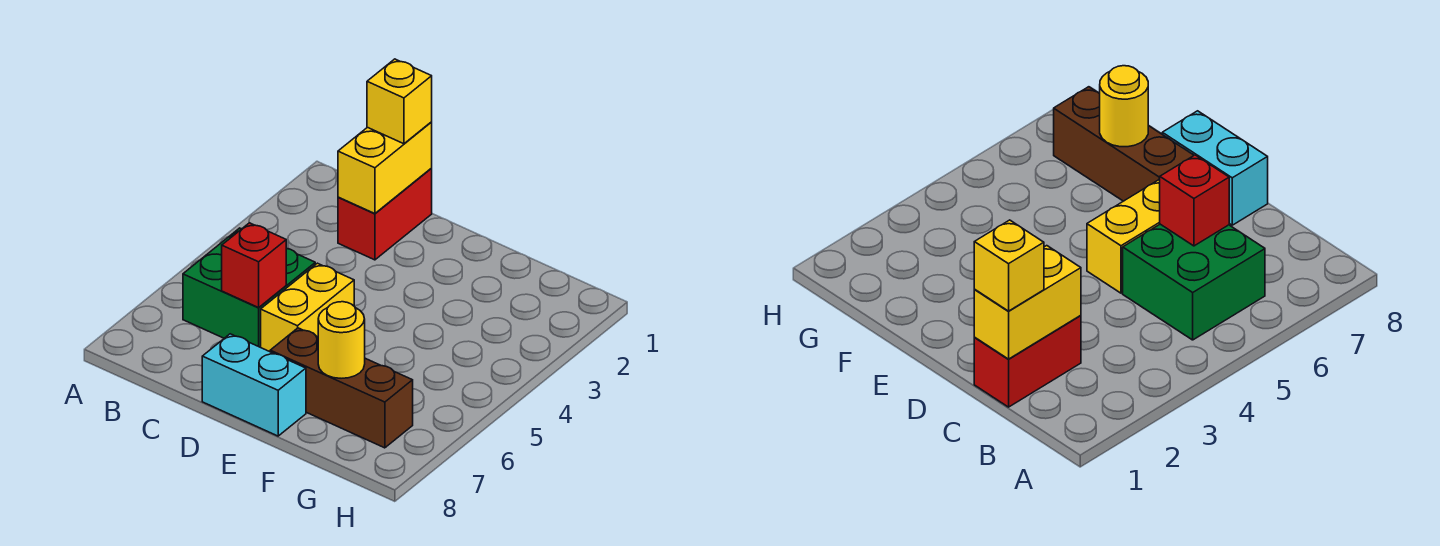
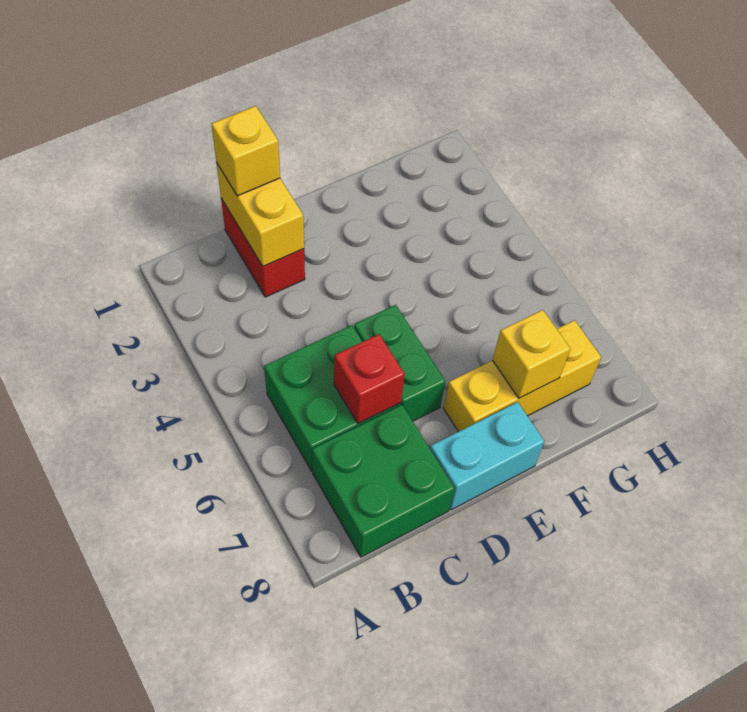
none -> green 2x2 brick [312,405,455,557]
yellow 1x2 brick [261,263,354,352] -> green 1x2 brick [354,305,445,421]
brown 1x3 brick [270,328,413,448] -> yellow 1x3 brick [444,320,601,432]
yellow 1x1 round brick [318,302,365,378] -> yellow 1x1 brick [493,310,571,398]

